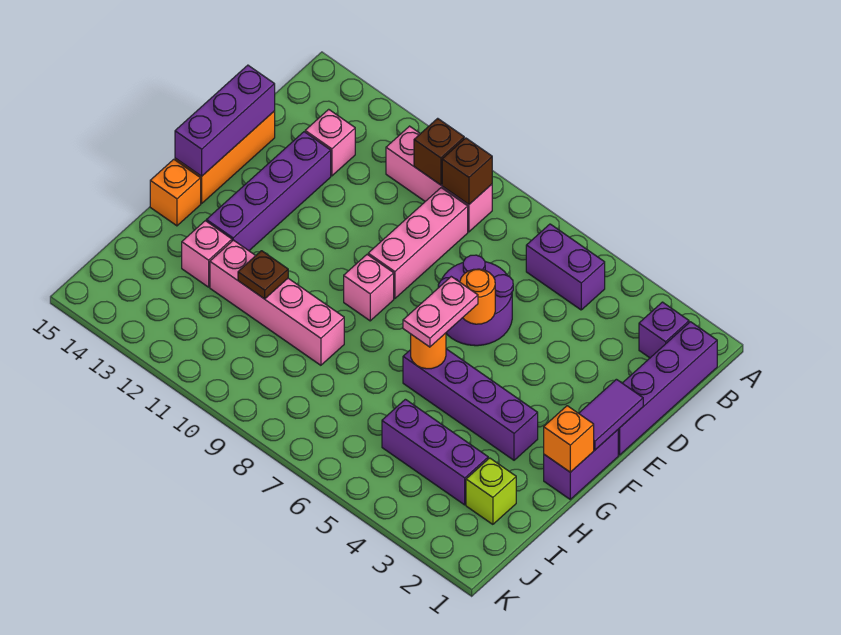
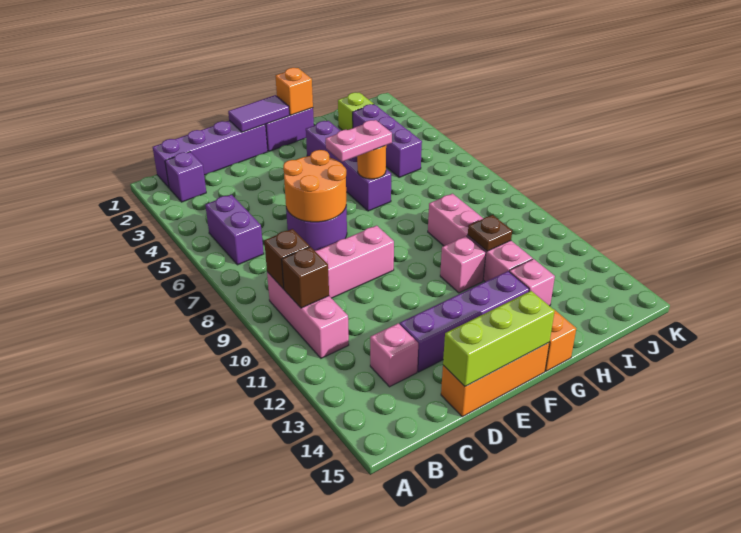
purple 1x3 brick [175,65,275,176] -> lime 1x3 brick [443,291,555,386]
orange 1x1 round brick [460,269,495,324] -> orange 2x2 round brick [283,150,346,222]
pink 1x1 brick [344,255,394,321] -> pink 1x1 brick moved to [440,236,486,293]

